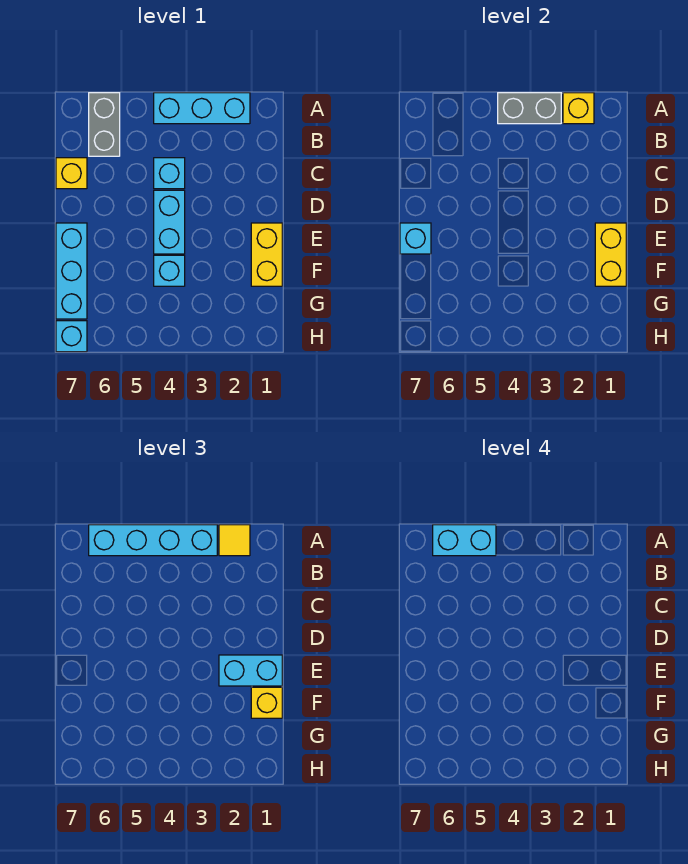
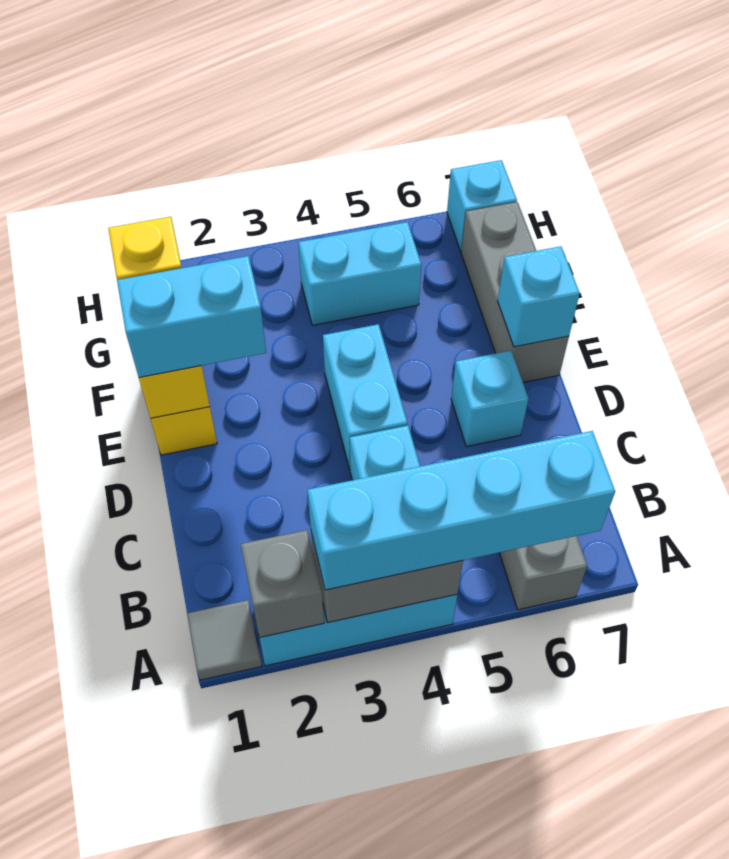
none -> grey 1x1 tile [187,600,262,680]
yellow 1x1 brick [563,93,594,124] -> grey 1x1 brick [241,530,324,637]
yellow 1x1 tile [219,525,250,556] -> none
cyan 1x2 brick [433,525,496,556] -> cyan 1x2 brick moved to [298,222,421,325]
yellow 1x1 brick [56,158,87,189] -> none
cyan 1x3 brick [56,223,87,319] -> grey 1x3 brick [461,202,569,383]
cyan 1x1 brick [154,255,185,286] -> cyan 1x1 brick moved to [451,350,529,447]

